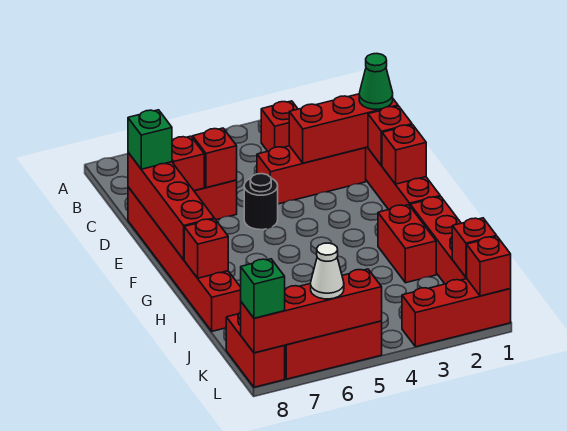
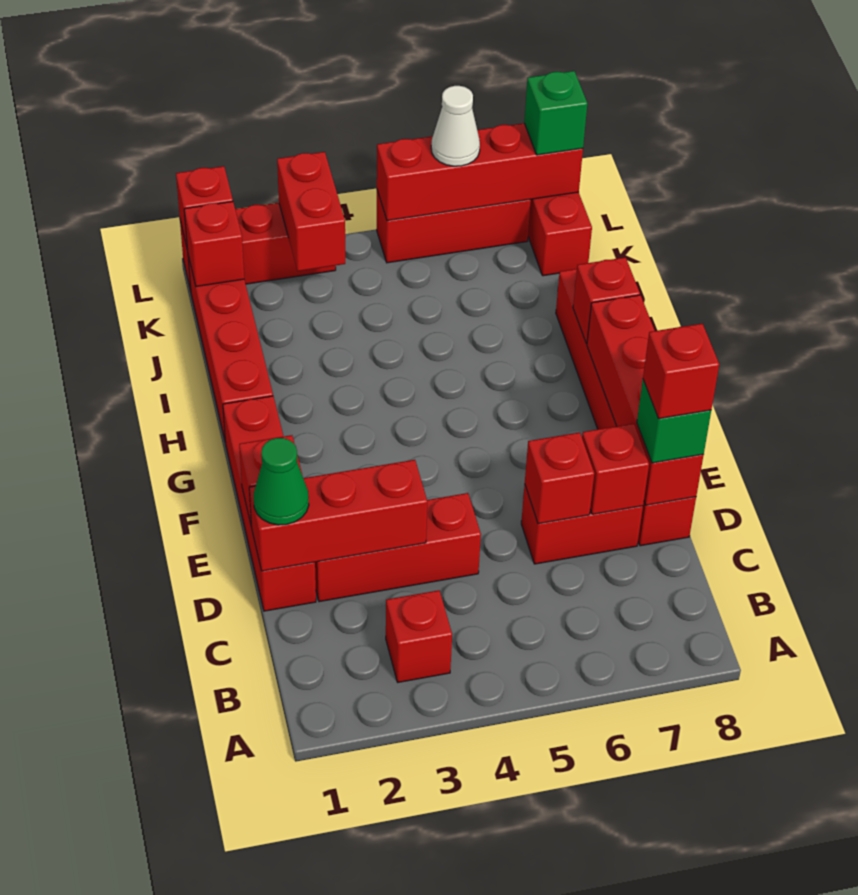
black 1x1 round brick [244,174,278,230] -> none
red 1x1 brick [382,125,426,184] -> red 1x1 brick moved to [643,324,719,419]
red 1x2 brick [378,205,436,283] -> red 1x2 brick moved to [277,152,345,271]

